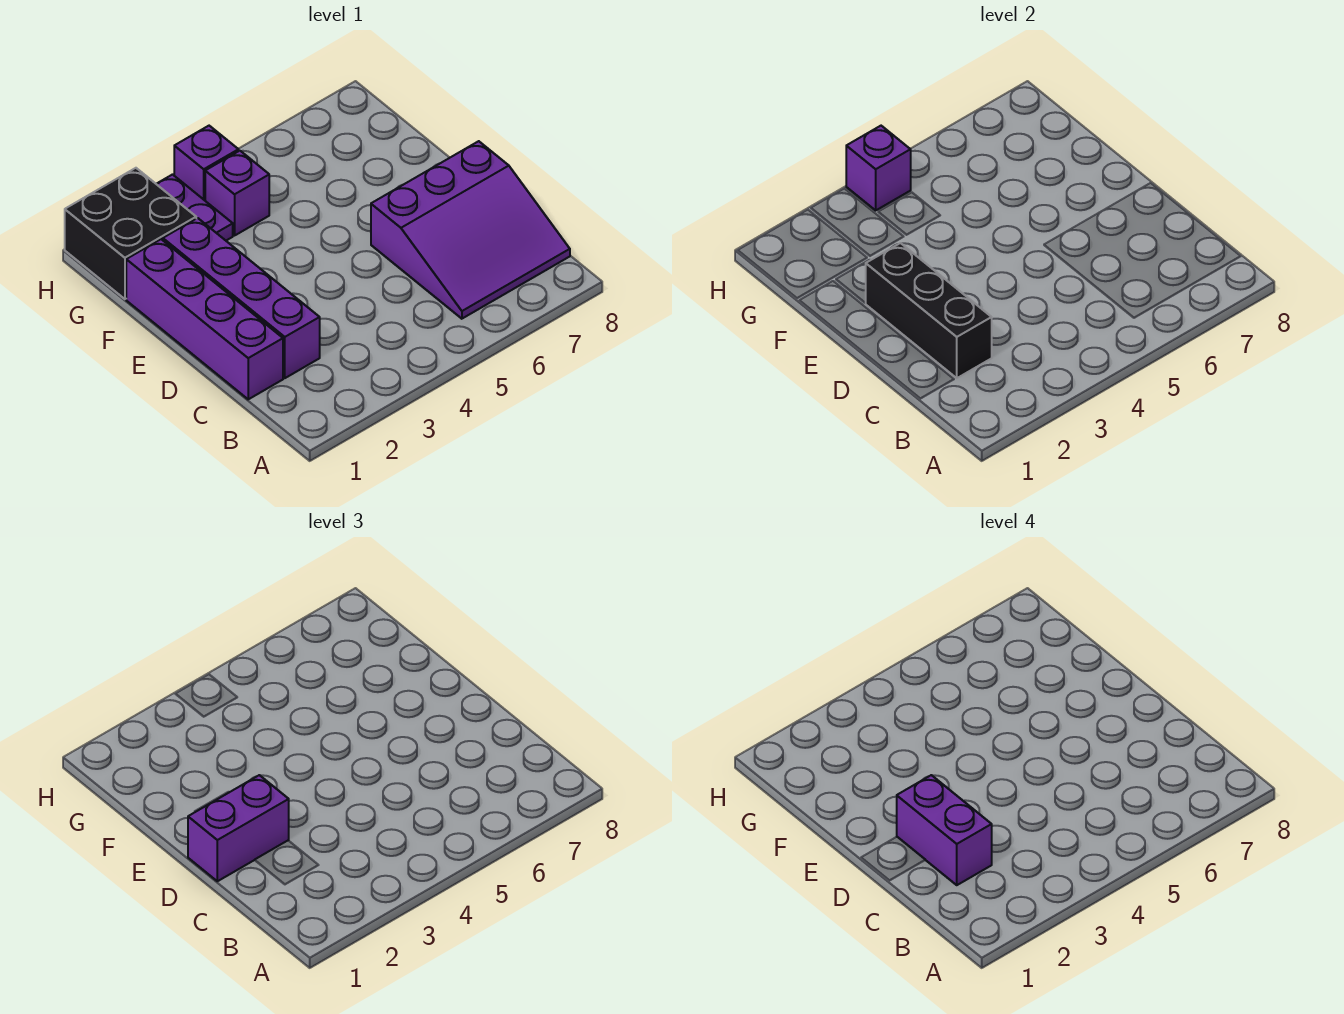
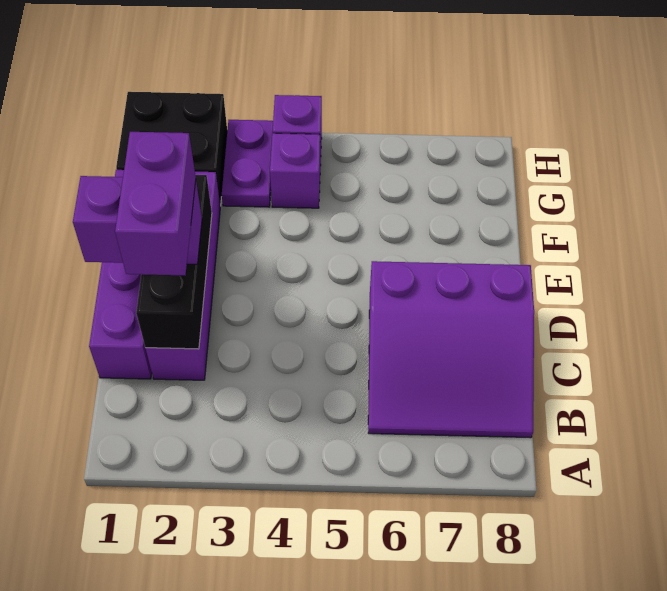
purple 1x1 brick [846,126,911,210] -> none

